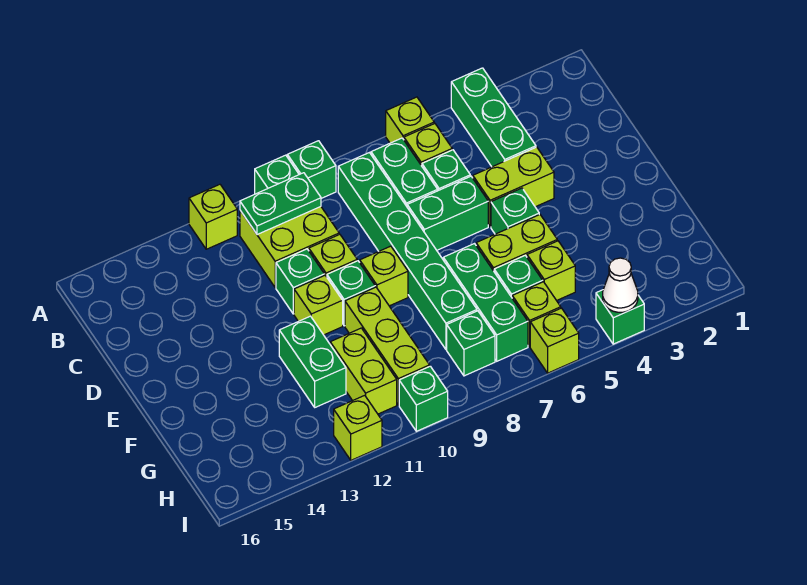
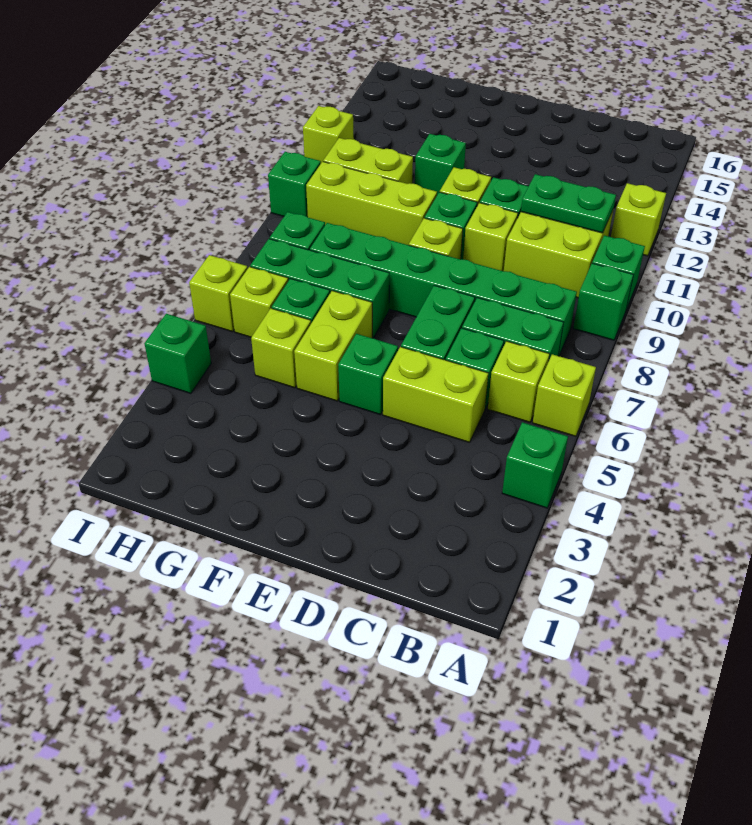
green 1x3 brick [451,68,536,167] -> green 1x1 brick [502,422,568,508]
green 1x2 plate [240,173,321,235] -> green 1x2 plate turned to [521,174,616,233]
lime 1x2 brick [473,147,554,227] -> lime 1x2 brick turned to [383,347,488,443]
green 1x2 brick [279,316,346,407] -> green 1x1 brick [415,134,466,195]
white 1x1 cone [603,258,638,312] -> none

